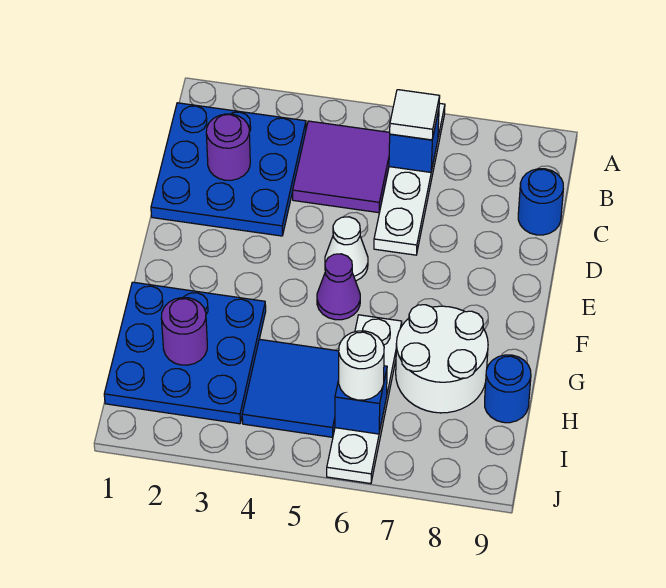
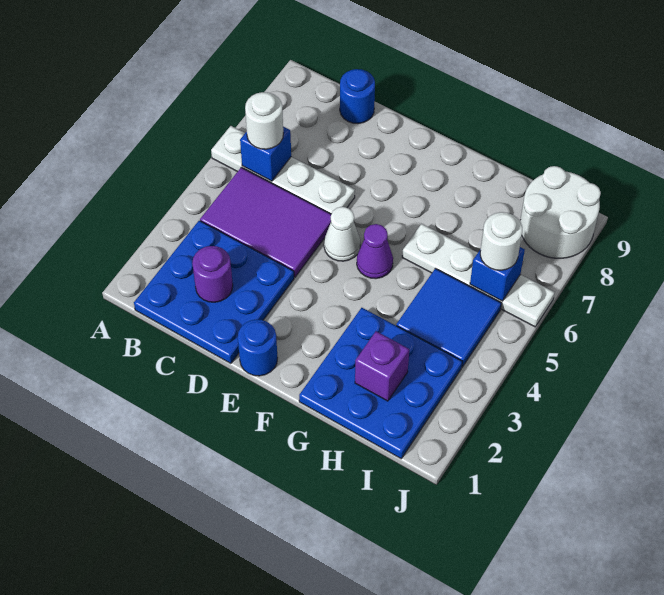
purple 2x2 tile [293,121,390,213] -> purple 2x3 tile [200,167,331,277]
white 1x1 tile [390,90,440,140] -> white 1x1 round brick [245,92,283,149]
white 2x2 round brick [396,305,488,413] -> white 2x2 round brick moved to [520,166,601,258]
purple 1x1 round brick [161,298,207,365] -> purple 1x1 brick [355,331,409,401]
blue 1x1 round brick [485,355,531,423] -> blue 1x1 round brick moved to [238,319,278,376]

